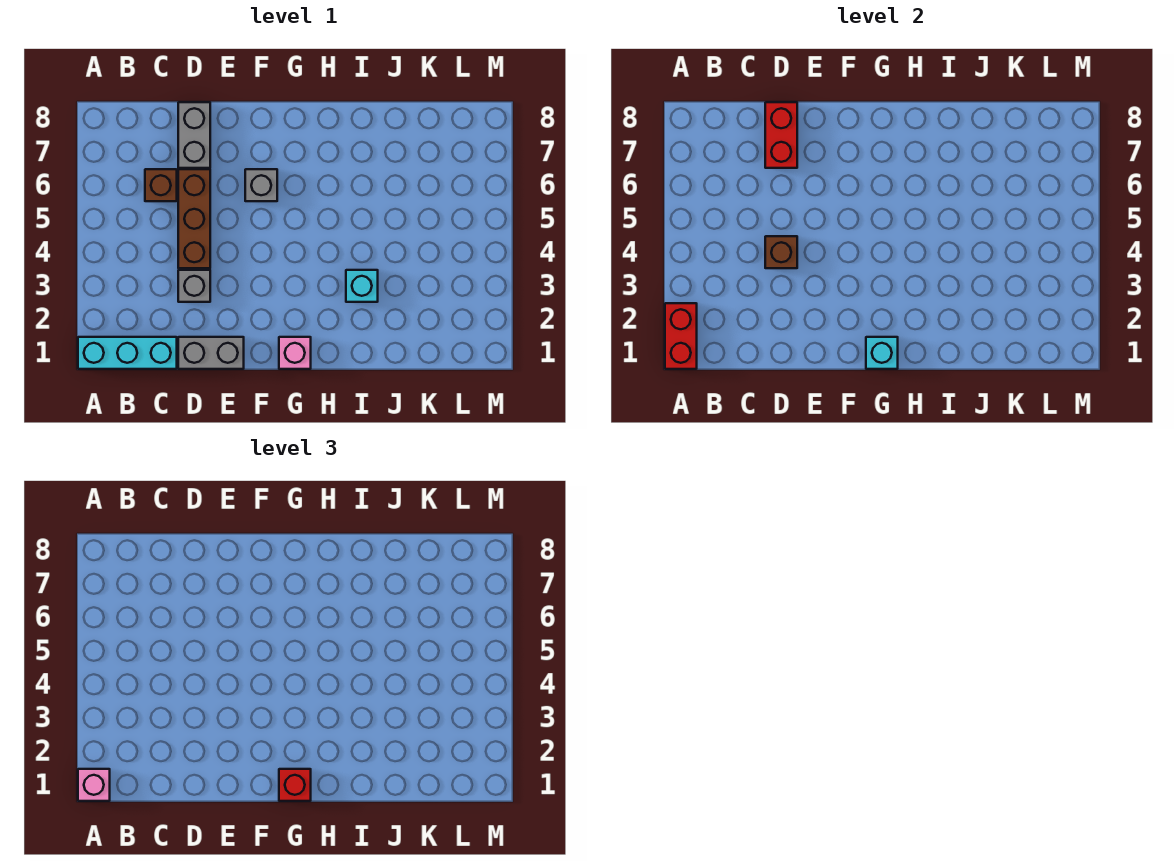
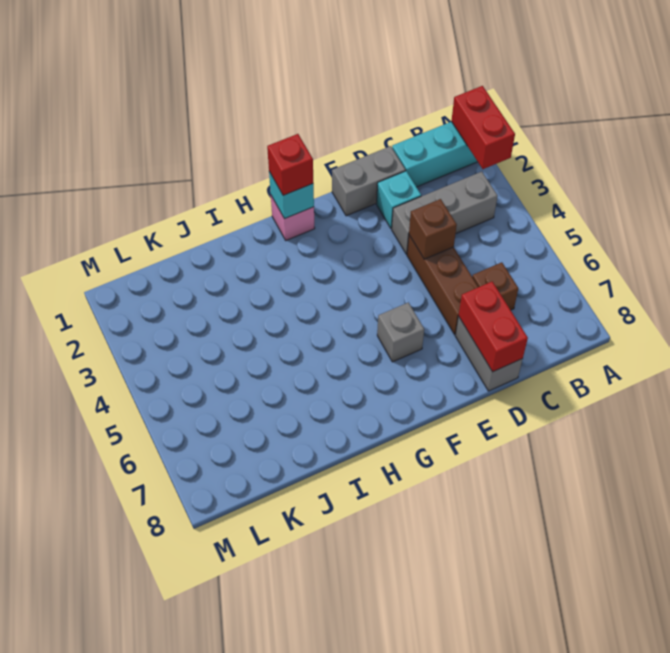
pink 1x1 brick [78,769,110,801] -> none
grey 1x1 brick [178,270,210,302] -> grey 1x3 brick [392,172,498,254]
cyan 1x1 brick [346,270,378,302] -> cyan 1x1 brick moved to [377,171,421,229]

